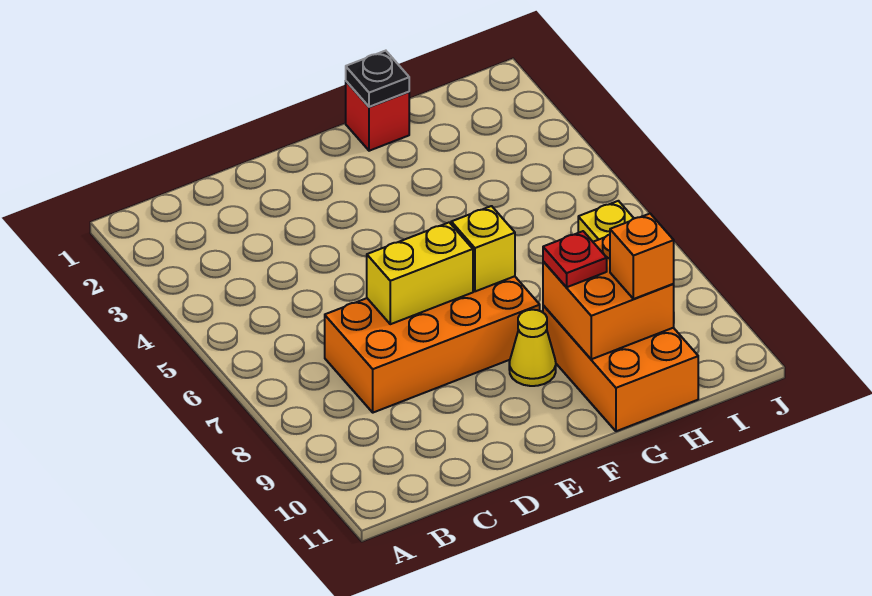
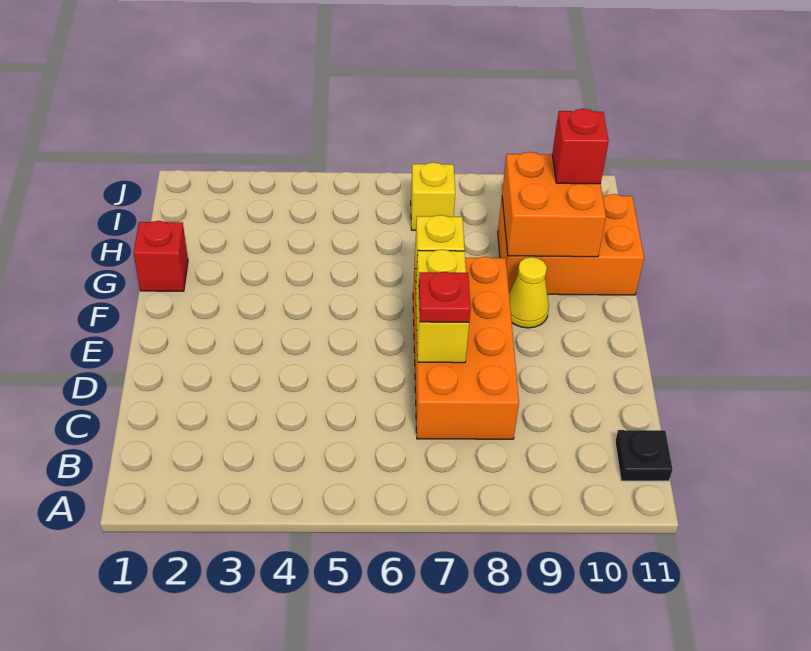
black 1x1 plate [346,51,409,107] -> black 1x1 plate moved to [615,430,673,481]
red 1x1 plate [543,231,607,287] -> red 1x1 plate moved to [419,272,471,322]
orange 1x1 brick [610,214,674,299] -> red 1x1 brick [552,109,609,184]

